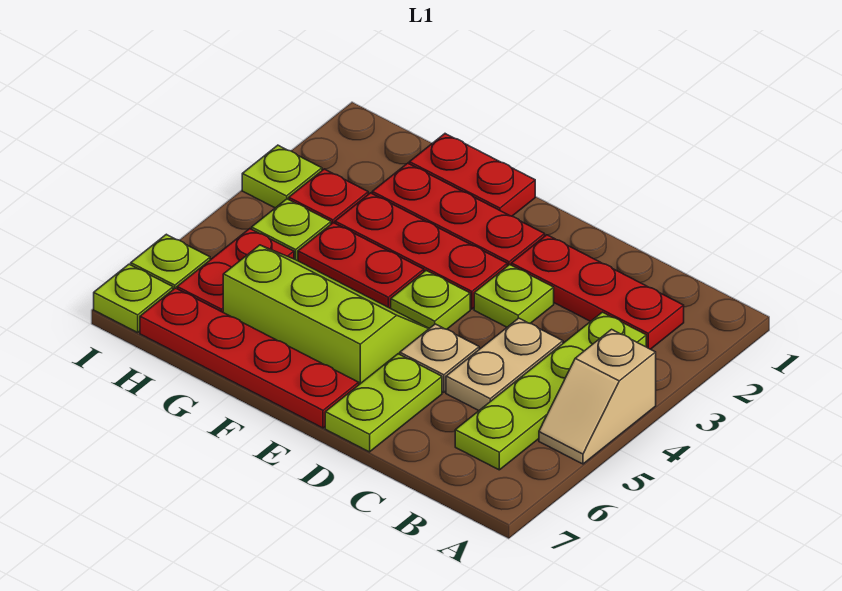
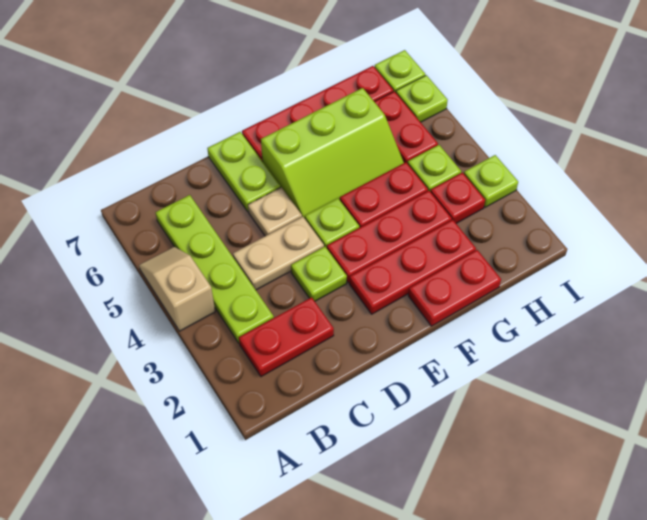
red 1x3 plate [511,235,684,349] -> red 1x2 plate [239,297,334,377]
tan 1x2 plate [446,318,563,410] -> tan 1x2 plate turned to [233,217,324,290]

